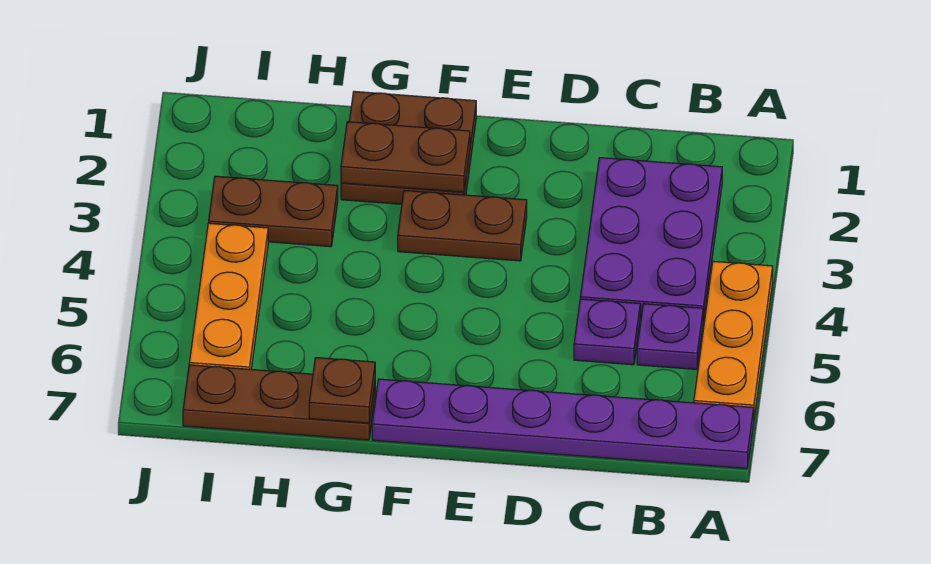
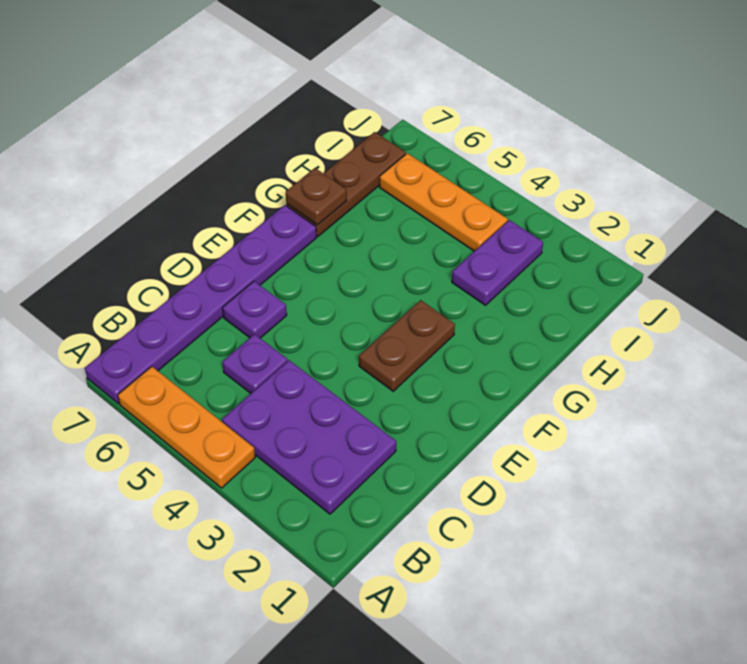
purple 1x1 plate [637,304,703,369] -> purple 1x1 plate moved to [223,281,287,338]
brown 2x2 plate [341,91,476,204] -> none
brown 1x2 plate [341,122,470,192] -> none
brown 1x2 plate [209,176,338,247] -> purple 1x2 plate [452,220,543,305]

